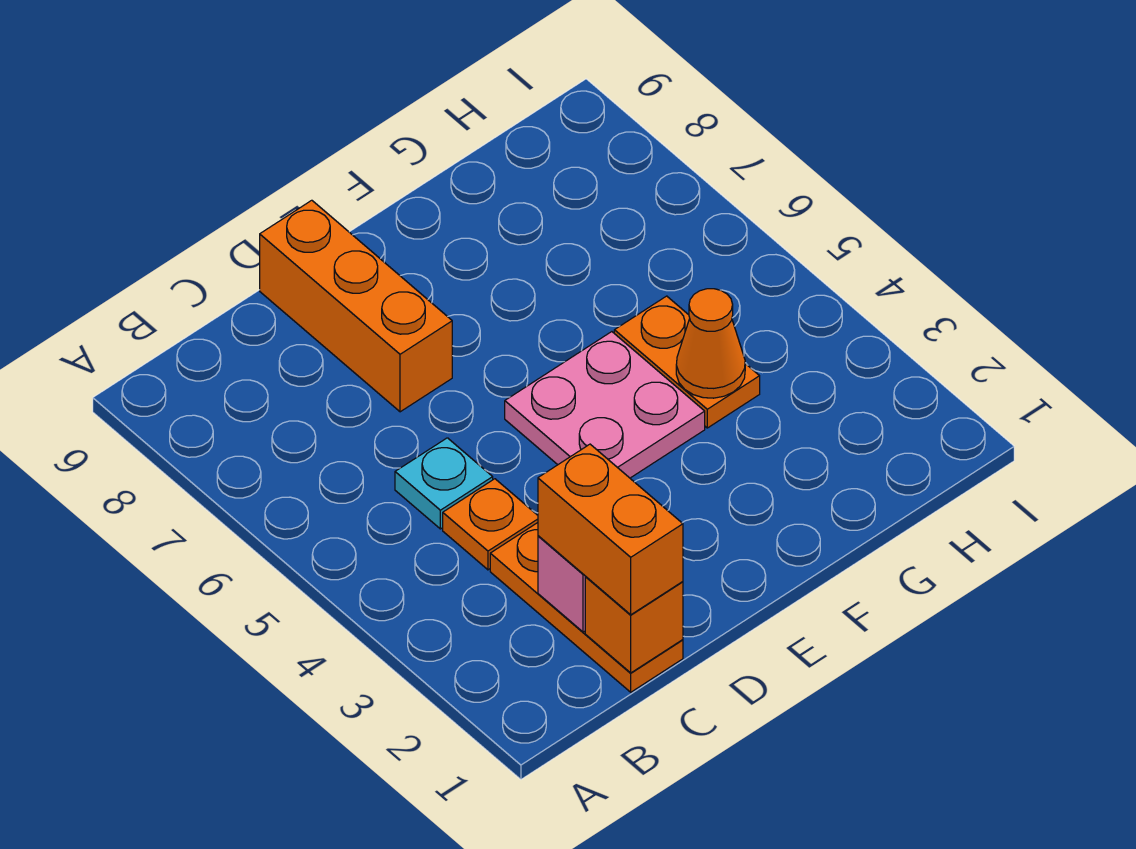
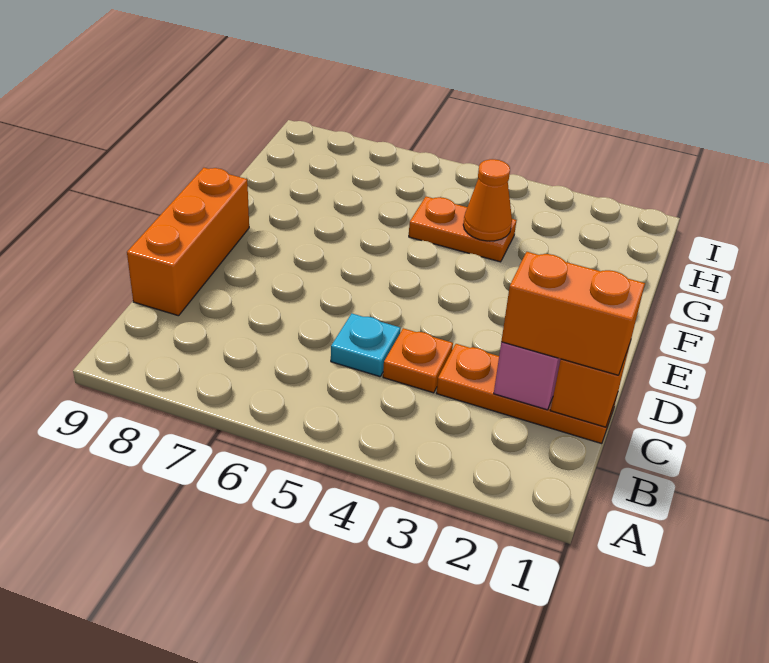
orange 1x3 brick [260,200,452,412] -> orange 1x3 brick turned to [127,168,249,316]
pink 2x2 plate [505,332,705,478] -> none

